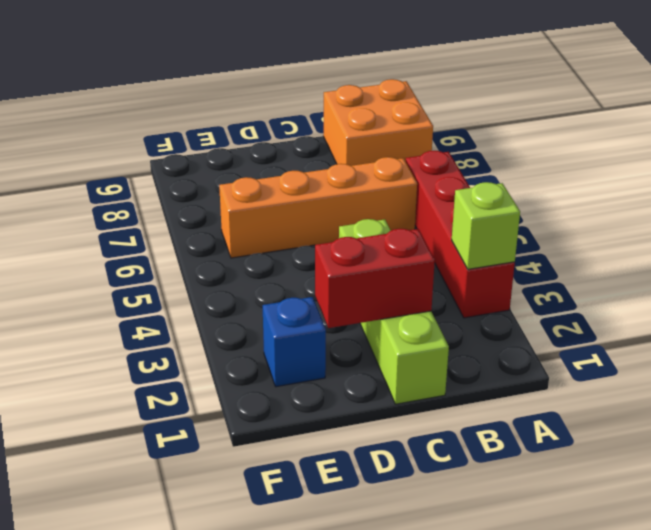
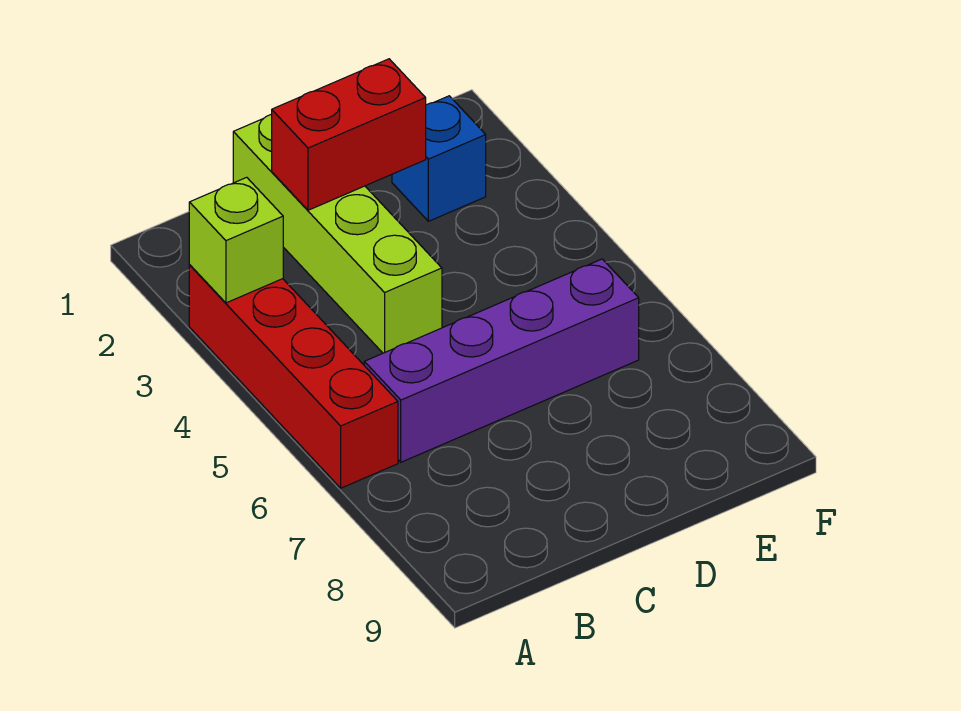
orange 2x2 brick [323,79,433,166] -> none
orange 1x4 brick [219,157,417,258] -> purple 1x4 brick [364,259,639,462]

